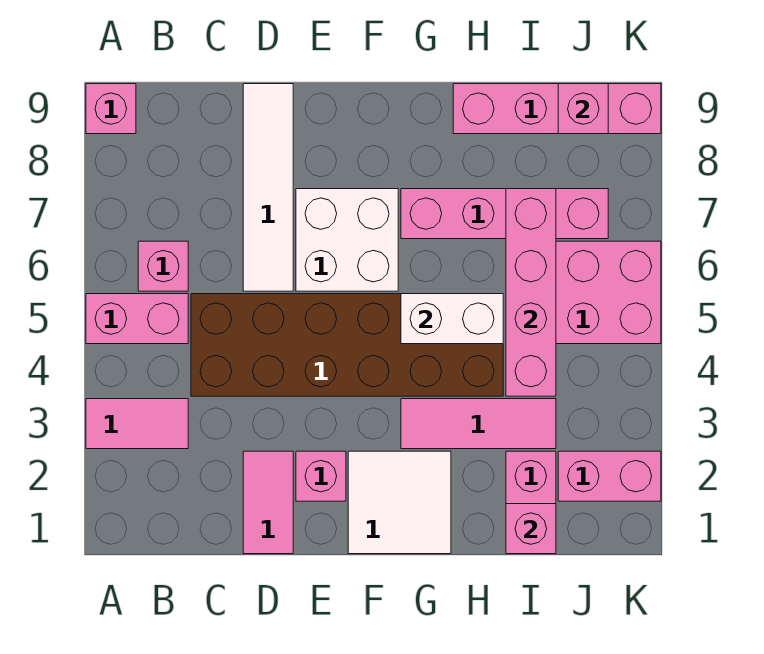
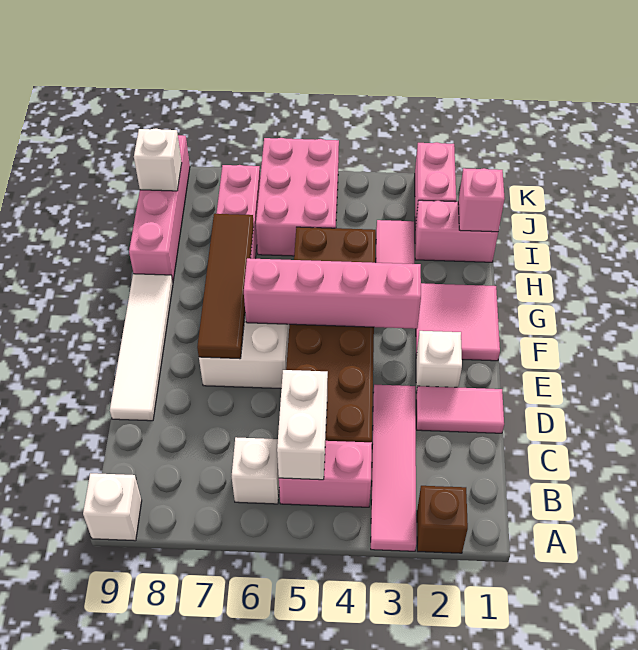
none -> brown 1x1 brick [417,486,468,553]
pink 1x2 tile [86,399,188,449] -> pink 1x4 tile [371,385,416,551]
pink 1x2 brick [86,294,188,344] -> pink 1x2 brick turned to [279,441,372,507]
pink 1x1 brick [86,84,136,134] -> white 1x1 brick [83,473,142,541]
pink 1x1 brick [138,241,188,291] -> white 1x1 brick [232,437,279,504]
white 1x4 tile [243,84,293,291] -> white 1x4 tile turned to [110,274,173,421]
pink 1x1 brick [296,451,346,501] -> white 1x1 brick [416,331,462,393]
none -> brown 1x4 tile [197,214,254,359]
white 2x2 tile [348,451,451,554] -> pink 2x2 tile [416,283,500,361]
white 1x2 brick [401,294,503,344] -> white 1x2 brick moved to [277,370,328,480]
pink 1x4 brick [506,189,556,396] -> pink 1x4 brick moved to [244,258,421,329]
pink 1x1 brick [558,84,608,134] -> white 1x1 brick [134,128,182,191]

